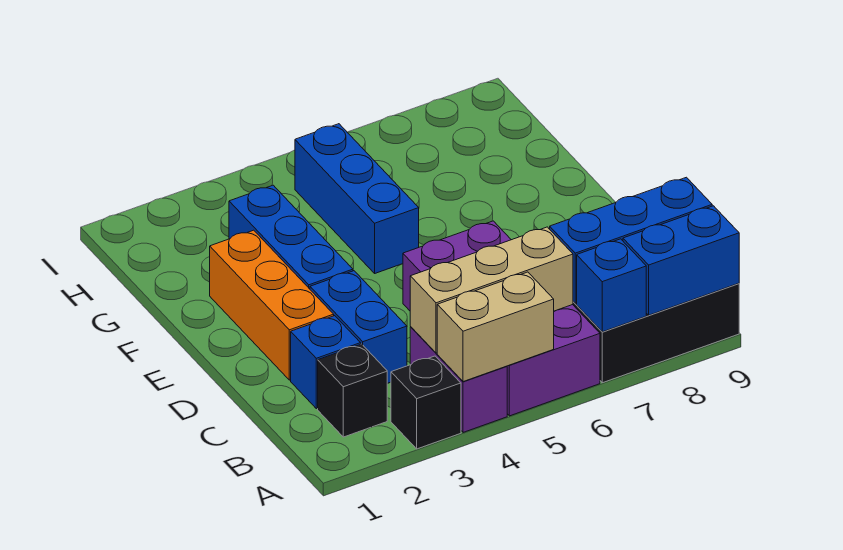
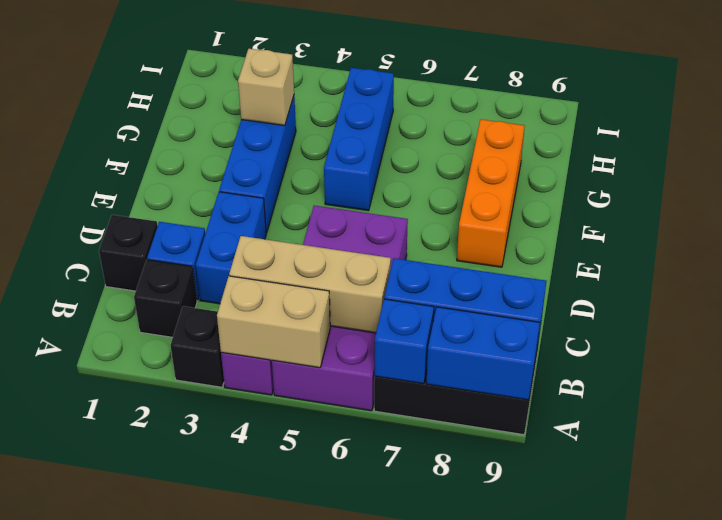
none -> black 1x1 brick [99,215,158,291]
orange 1x3 brick [210,230,334,380] -> orange 1x3 brick moved to [457,119,525,267]
none -> tan 1x1 brick [238,49,294,126]

